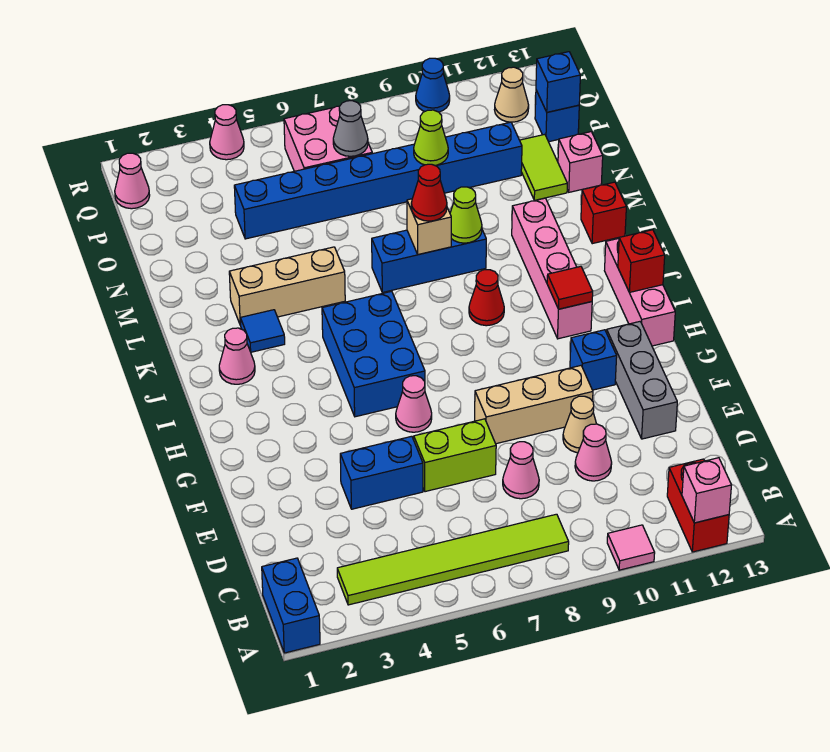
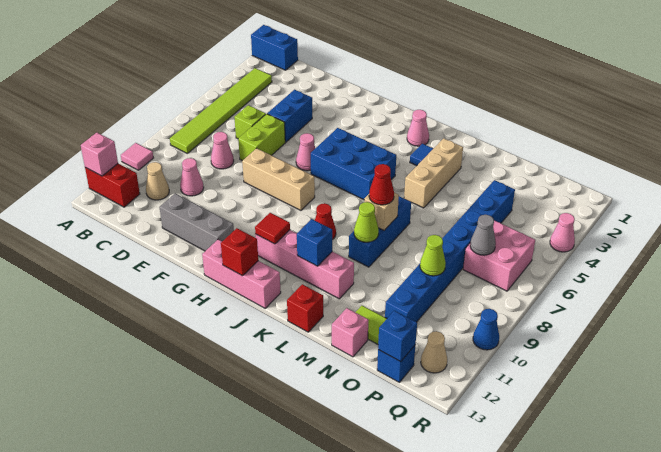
none -> lime 1x1 brick [234,105,266,139]
tan 1x1 cone [563,396,596,453] -> tan 1x1 cone moved to [146,162,169,200]
tan 1x3 brick [475,366,593,444] -> tan 1x3 brick turned to [242,148,315,210]
blue 1x1 brick [570,330,617,390] -> blue 1x1 brick moved to [297,219,332,266]
pink 1x1 cone [115,153,150,209] -> none

